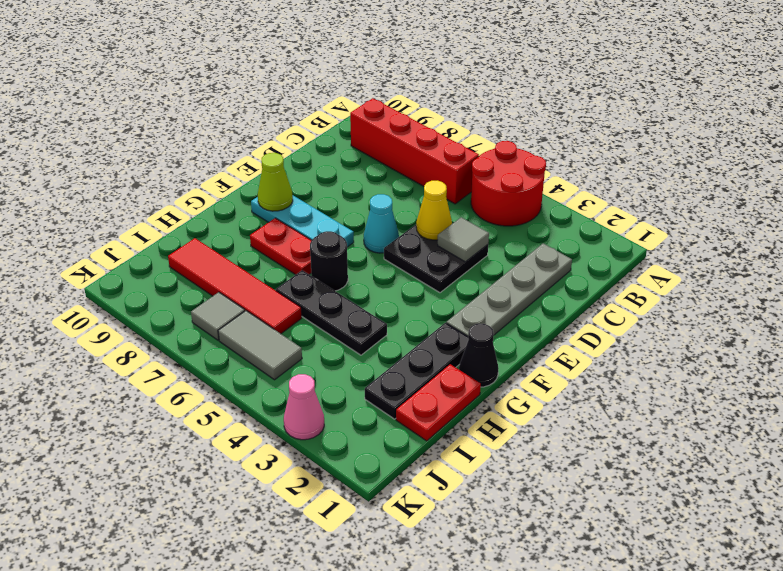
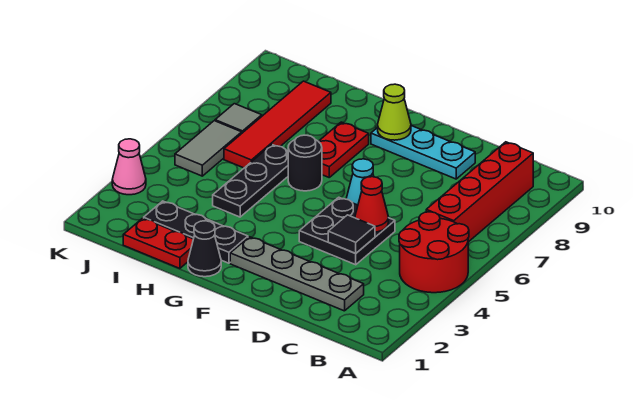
grey 1x1 tile [438,217,489,262] -> black 1x1 tile [328,215,375,253]
yellow 1x1 cone [416,181,452,240] -> red 1x1 cone [355,177,388,232]
cyan 1x3 plate [251,196,354,247] -> cyan 1x3 plate turned to [371,126,475,179]

